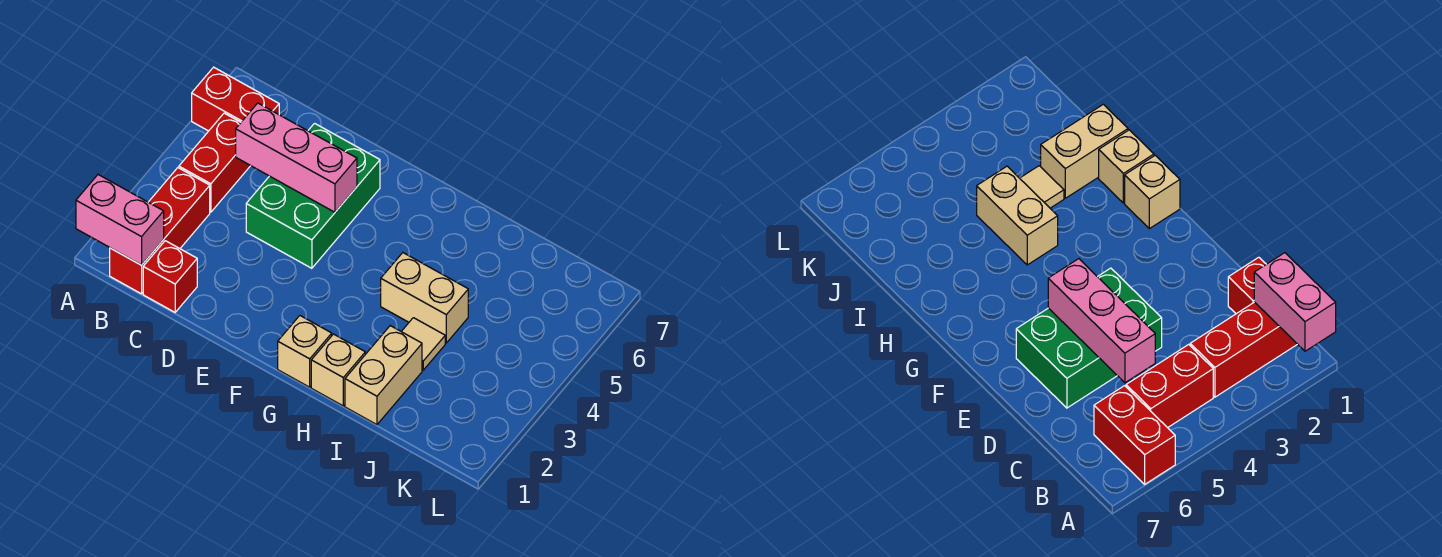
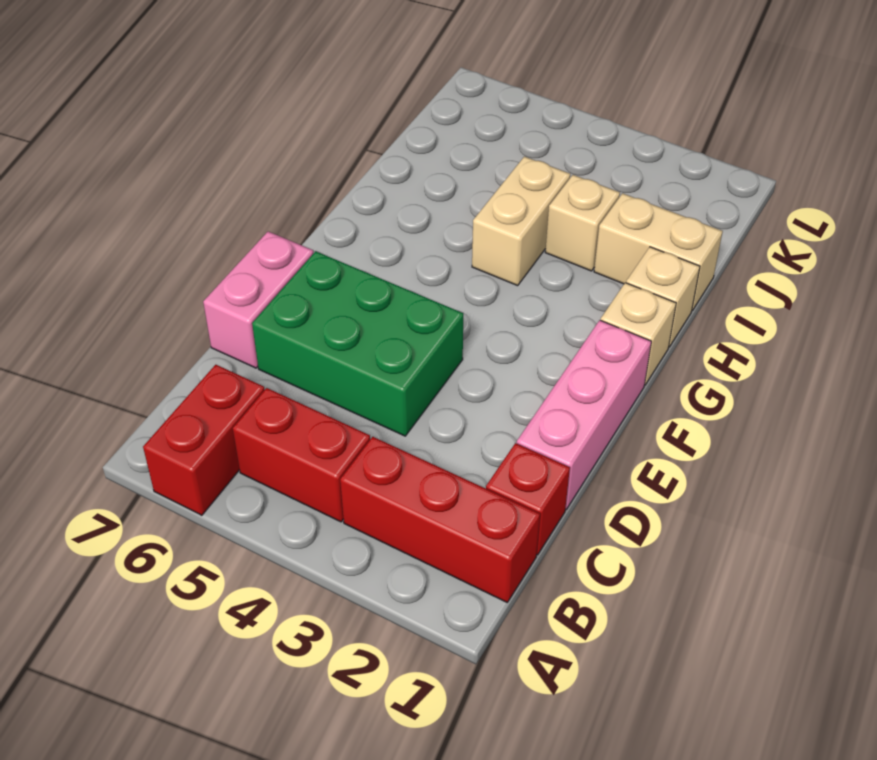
pink 1x2 brick [76,175,164,265] -> pink 1x2 brick moved to [203,231,314,368]
pink 1x3 brick [236,103,357,212] -> pink 1x3 brick moved to [517,320,651,509]
tan 1x1 tile [401,318,445,370] -> tan 1x1 brick [545,175,620,271]

